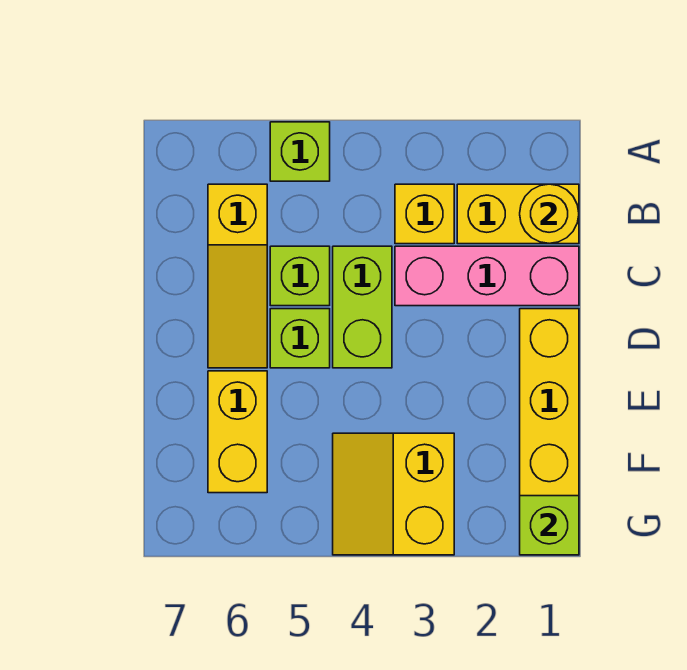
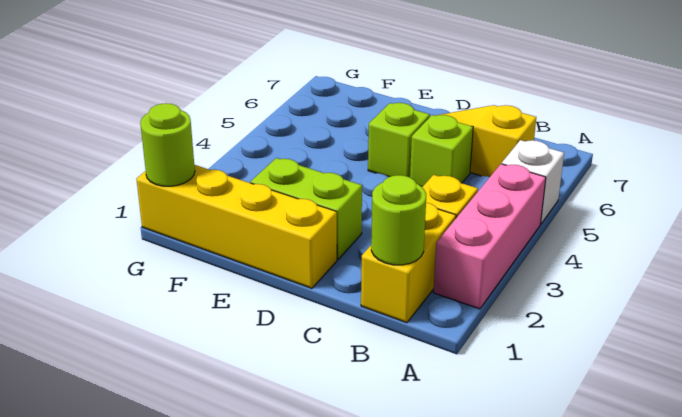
lime 1x1 brick [270,122,330,181] -> white 1x1 brick [502,140,564,224]
yellow 1x1 round brick [520,184,579,244] -> lime 1x1 round brick [371,175,426,265]
pink 1x3 brick [395,246,579,306] -> pink 1x3 brick moved to [433,164,546,309]
lime 1x2 brick [333,246,392,368] -> lime 1x2 brick moved to [251,158,362,260]
yellow 1x2 brick [208,371,267,493] -> none
yellow 2x2 slope [333,433,454,555] -> none
lime 1x1 brick [520,496,579,555] -> lime 1x1 round brick [140,103,195,186]

